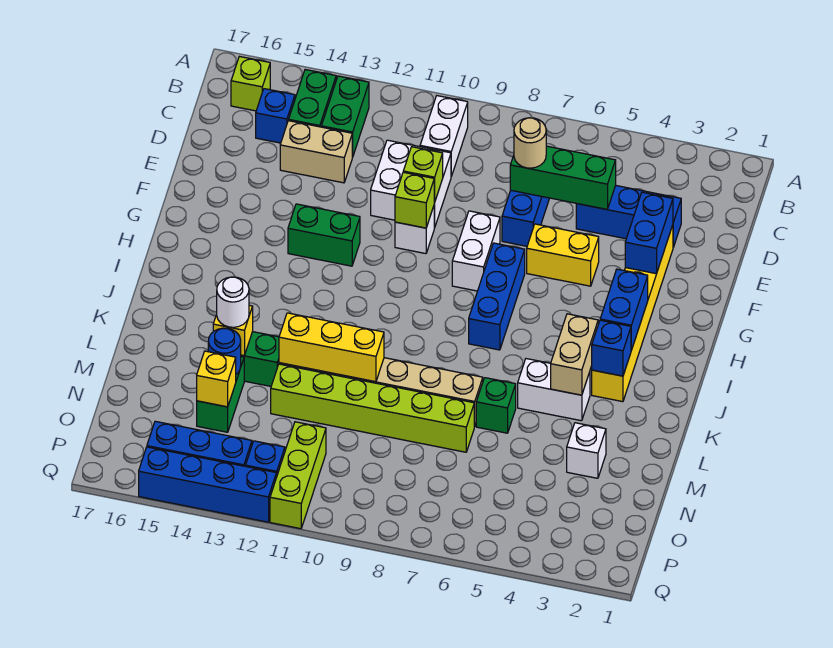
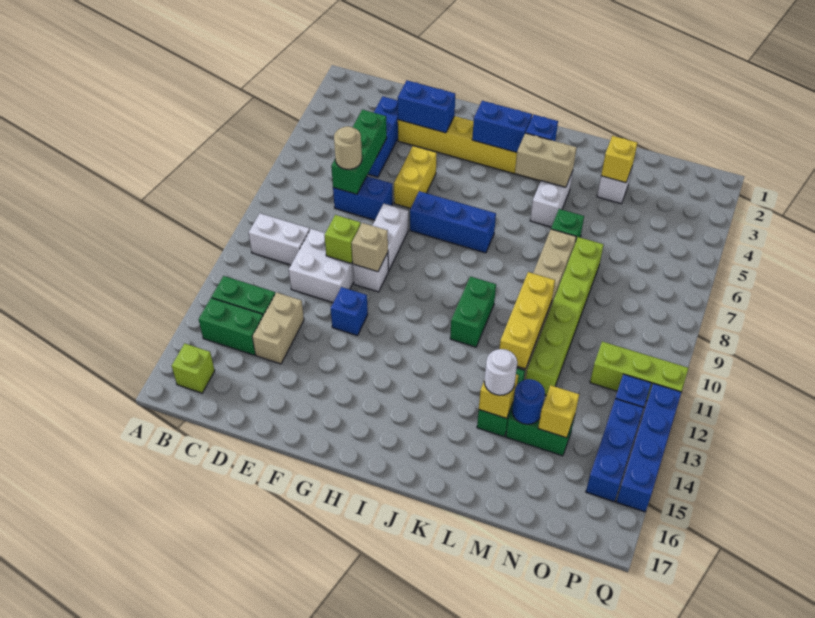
blue 1x1 brick [256,89,295,143] -> blue 1x1 brick moved to [331,287,368,336]
white 1x2 brick [452,211,500,291] -> white 1x2 brick turned to [372,204,408,271]
lime 1x1 brick [395,172,435,228] -> tan 1x1 brick [351,223,388,272]
green 1x2 brick [288,204,360,266] -> green 1x2 brick moved to [450,276,496,347]
none -> yellow 1x1 brick [601,136,637,183]

